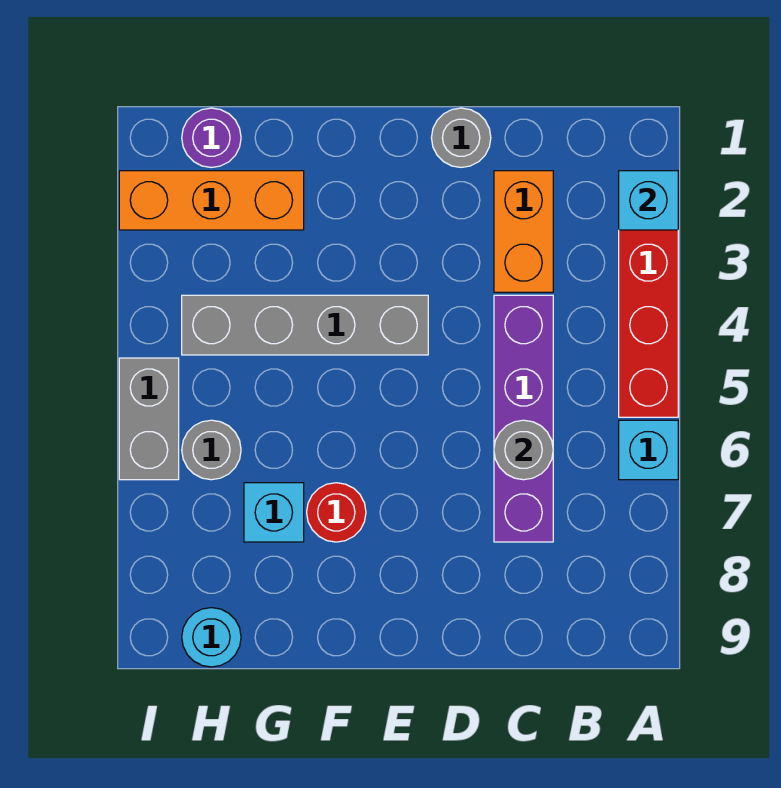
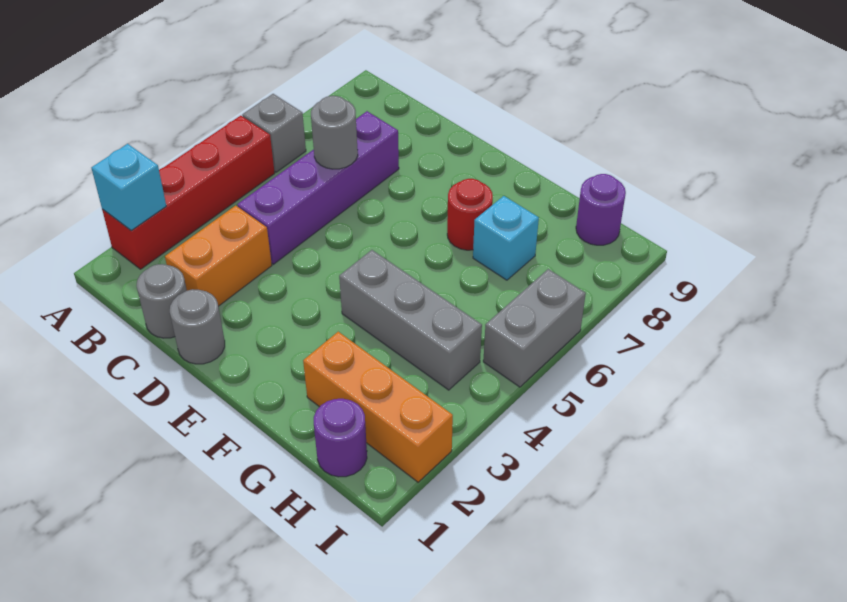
cyan 1x1 brick [619,420,678,480] -> grey 1x1 brick [242,94,306,172]
grey 1x4 brick [182,295,428,355] -> grey 1x3 brick [339,250,482,390]
grey 1x1 round brick [182,420,241,480] -> grey 1x1 round brick moved to [137,264,187,338]
cyan 1x1 round brick [182,608,241,667] -> purple 1x1 round brick [576,174,626,245]

